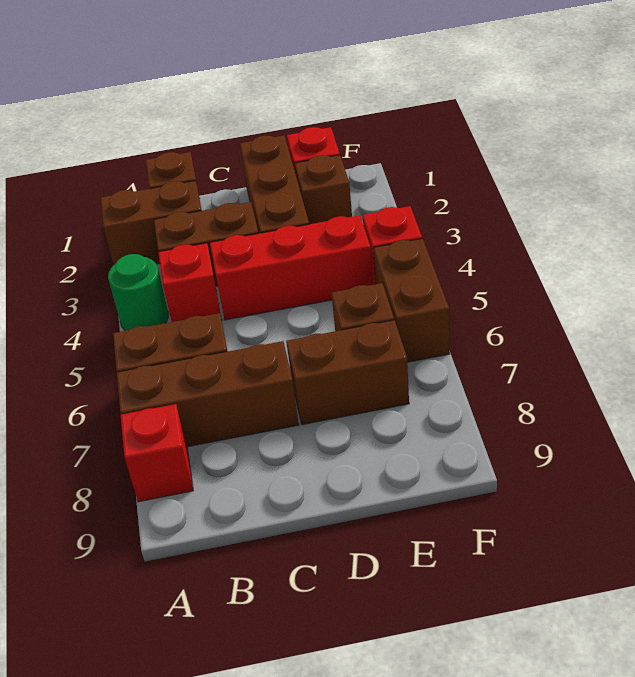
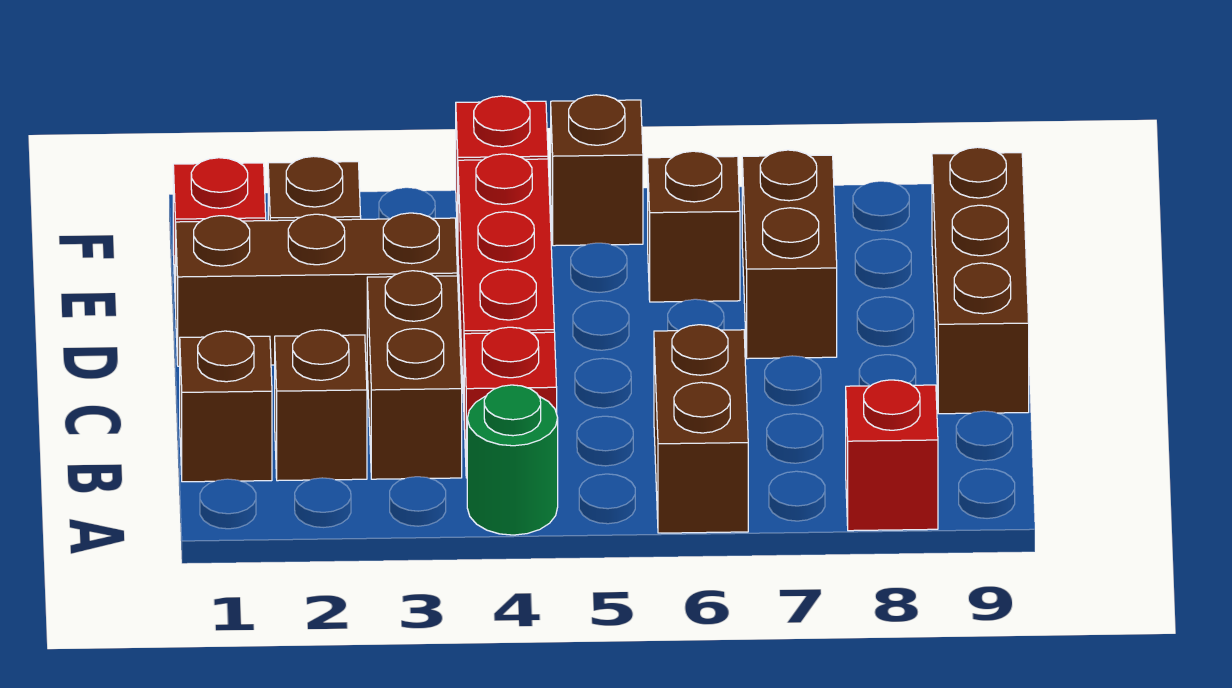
brown 1x2 brick [101,181,202,265] -> brown 1x1 brick [275,330,367,481]
brown 1x3 brick [117,341,299,447] -> brown 1x3 brick moved to [932,147,1029,414]
brown 1x2 brick [374,239,450,362] -> brown 1x1 brick [551,95,643,246]

